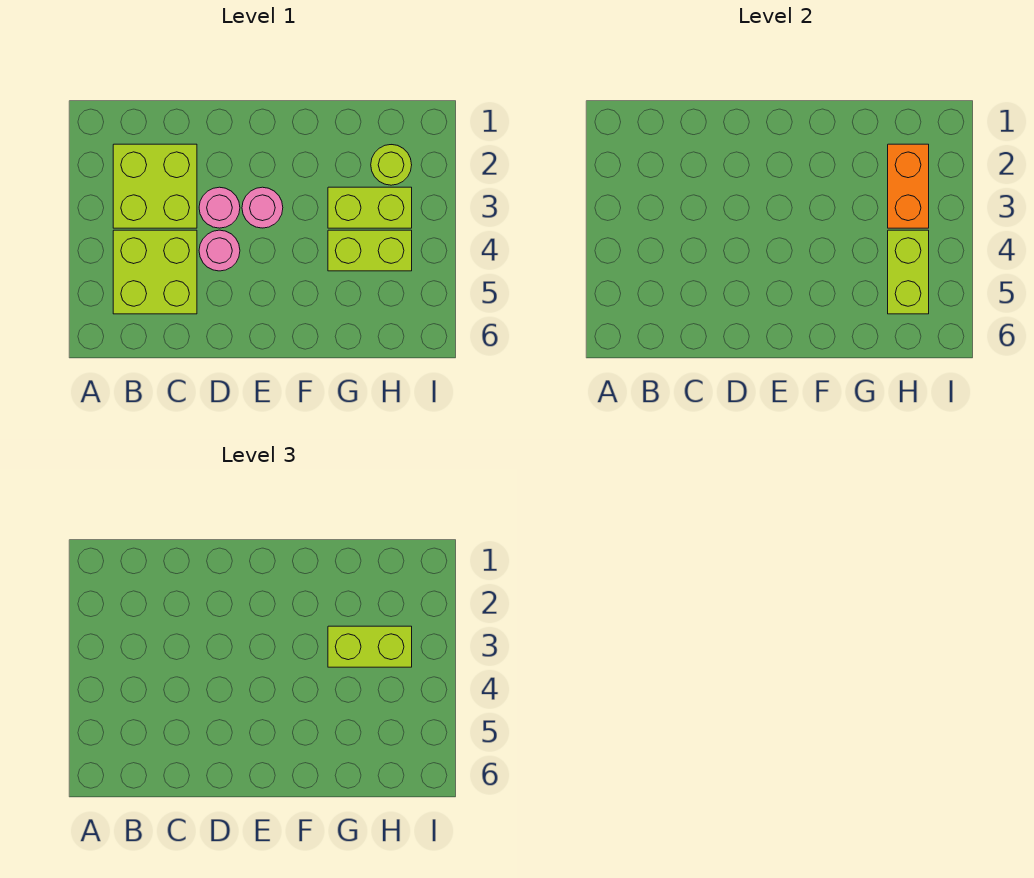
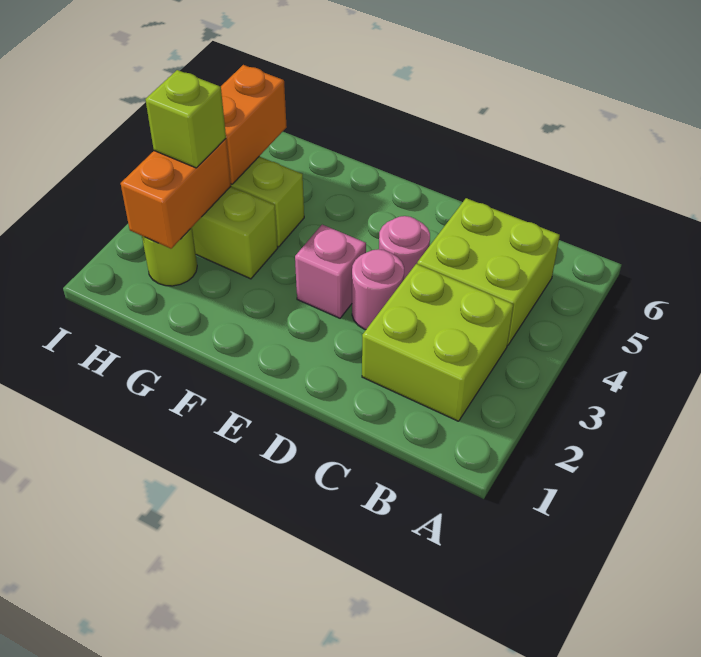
pink 1x1 round brick [242,187,283,228] -> pink 1x1 brick [295,225,366,318]
lime 1x2 brick [328,626,412,667] -> lime 1x1 brick [145,70,226,168]
lime 1x2 brick [888,230,929,314] -> orange 1x2 brick [221,65,287,184]

